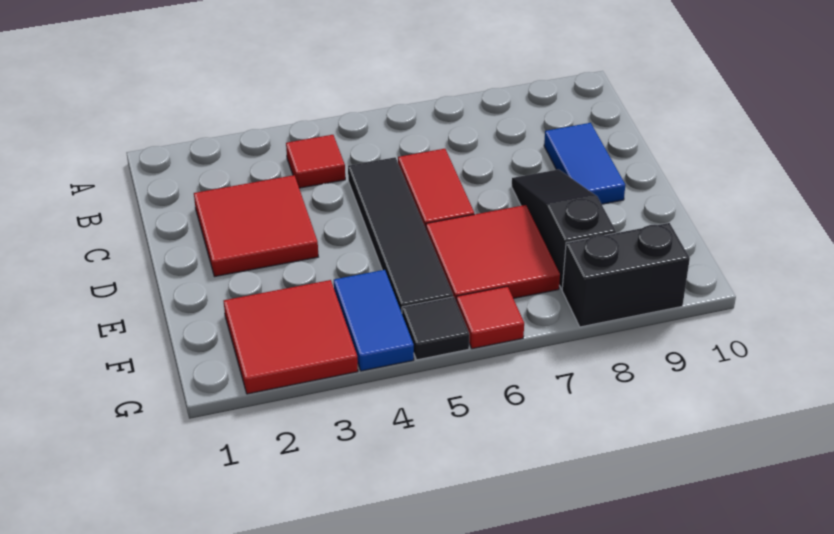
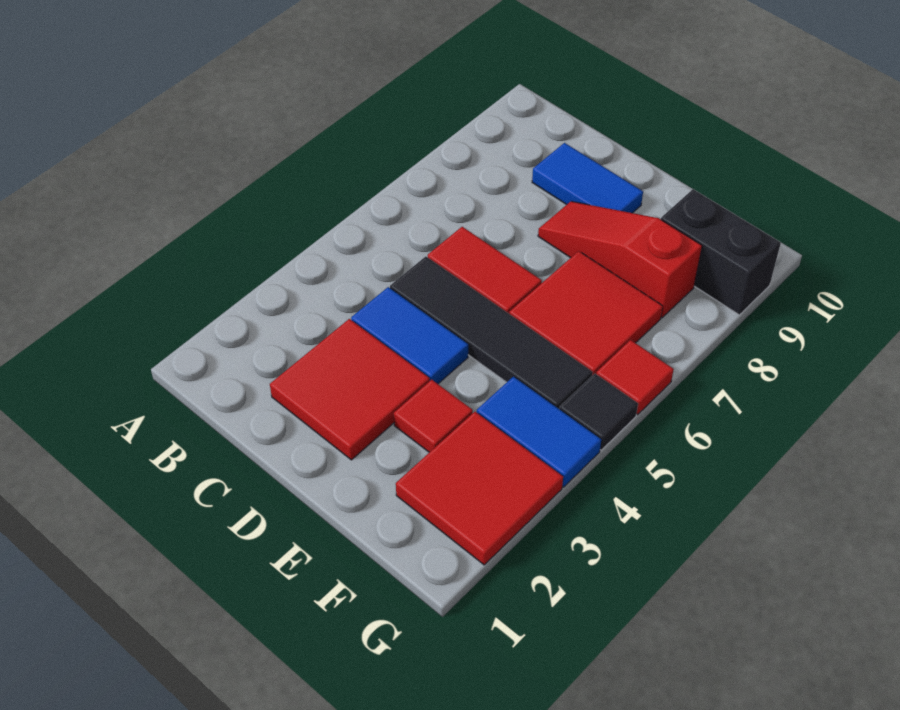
red 1x1 tile [286,135,345,188] -> red 1x1 tile moved to [394,380,473,452]
none -> blue 1x2 tile [351,287,468,384]
black 1x3 slope [512,169,616,289] -> red 1x3 slope [538,201,702,318]
black 1x2 brick [562,223,690,327] -> black 1x2 brick turned to [661,189,781,315]

